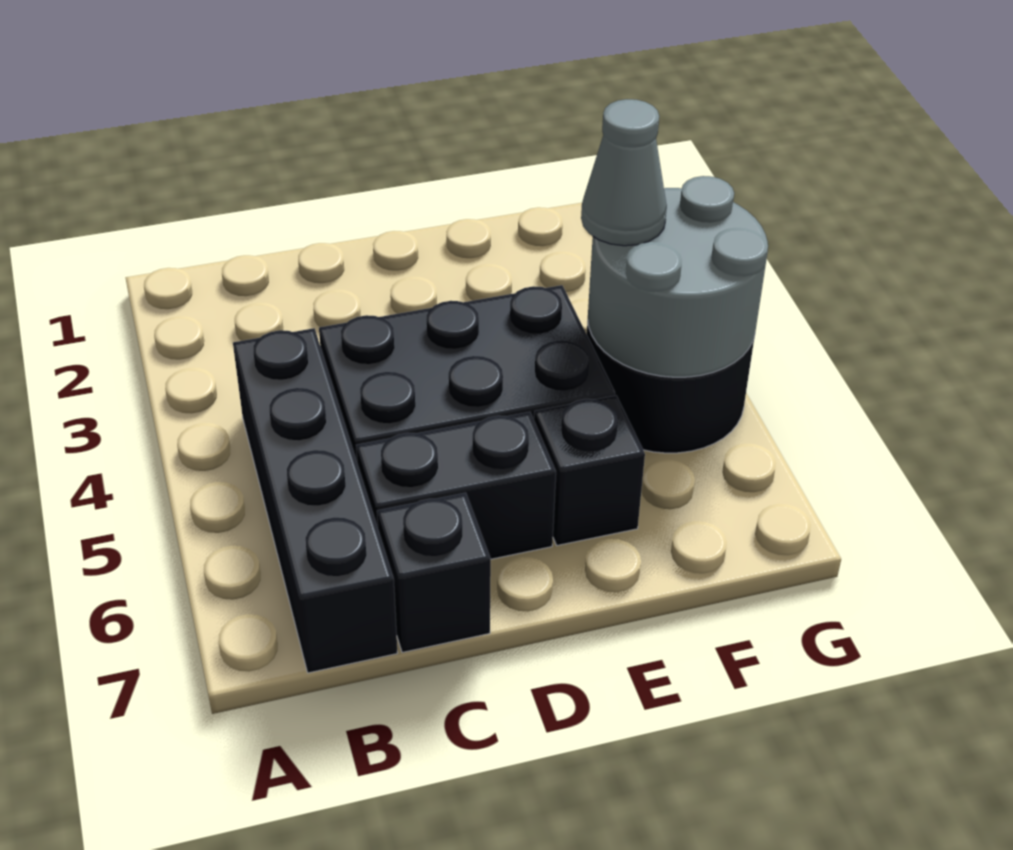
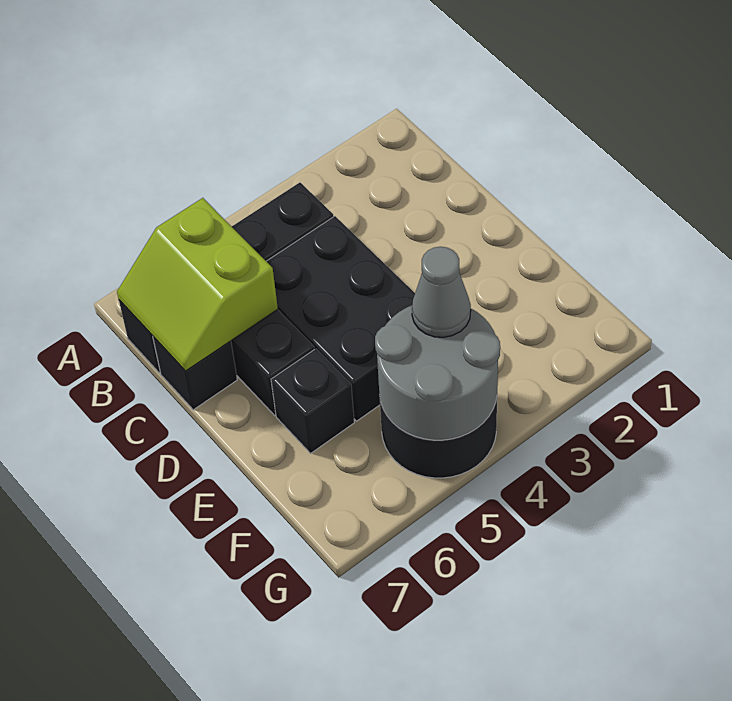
none -> lime 2x2 slope [117,198,278,371]

